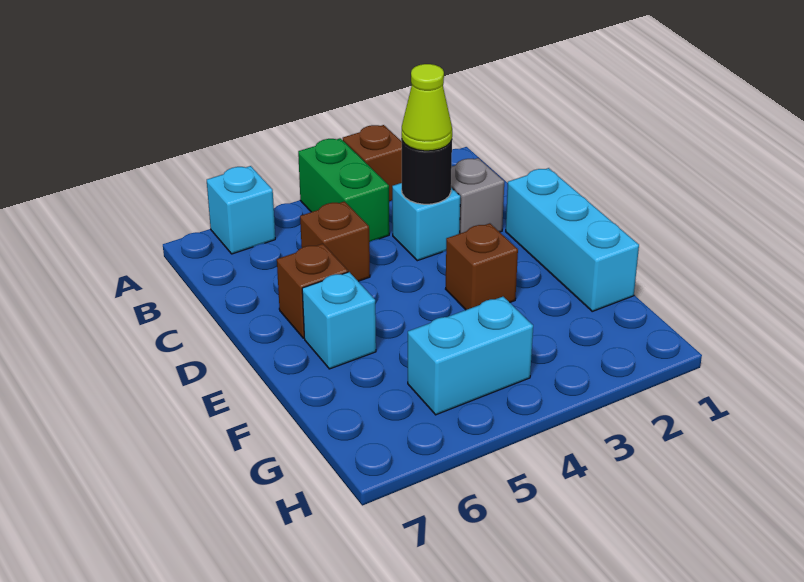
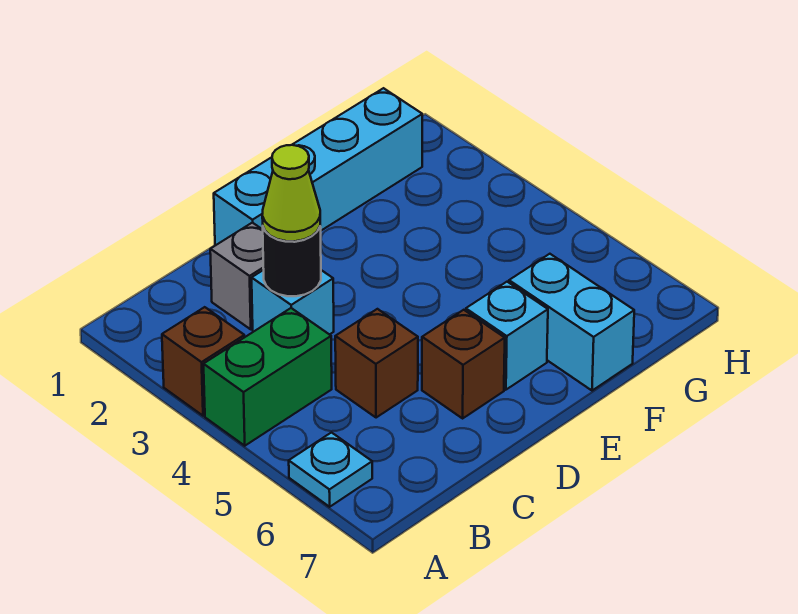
cyan 1x1 brick [207,166,275,254] -> cyan 1x1 plate [289,433,372,507]
cyan 1x3 brick [506,168,639,311] -> cyan 1x4 brick [214,88,422,246]
brown 1x1 brick [446,223,518,310] -> none
cyan 1x2 brick [408,297,533,415] -> cyan 1x2 brick moved to [509,254,634,391]

